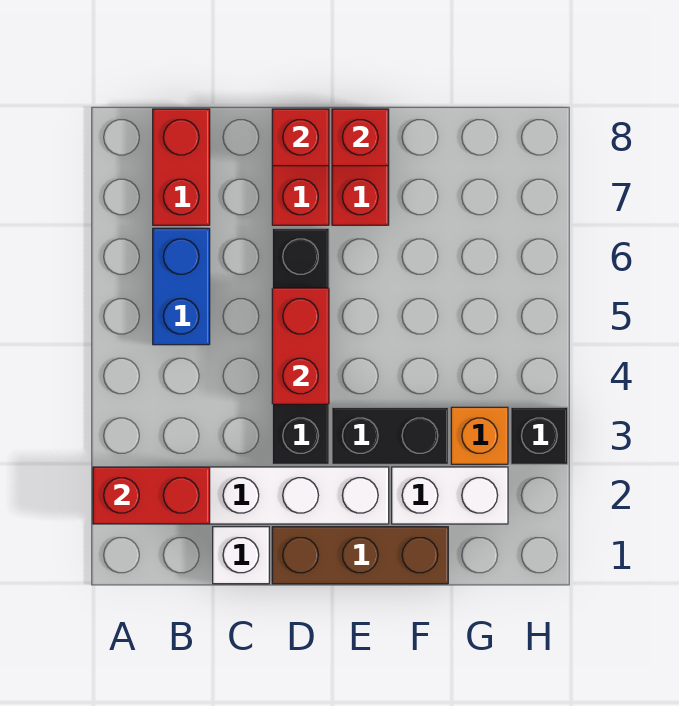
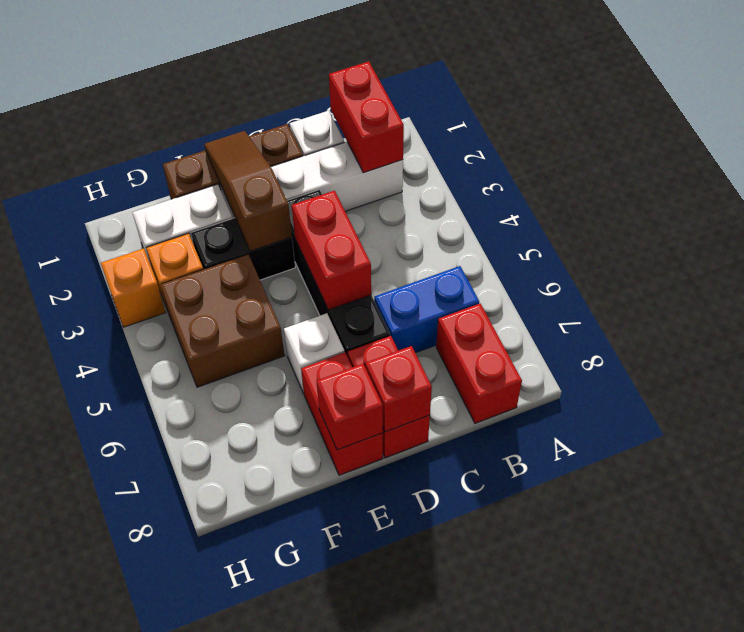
red 1x2 brick [93,467,210,524] -> red 1x2 brick turned to [329,61,404,173]
blue 1x2 brick [153,228,210,345] -> blue 1x2 brick turned to [374,266,479,353]
none -> brown 1x3 slope [204,131,292,251]
none -> white 1x1 brick [284,313,345,394]
none -> brown 2x2 brick [160,254,285,387]
black 1x1 brick [511,407,568,464] -> orange 1x1 brick [101,248,166,327]

